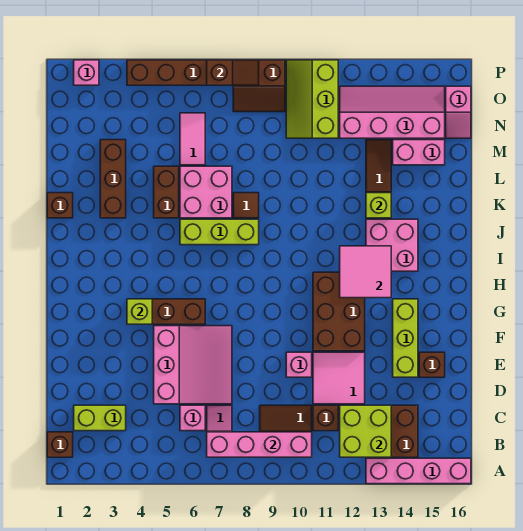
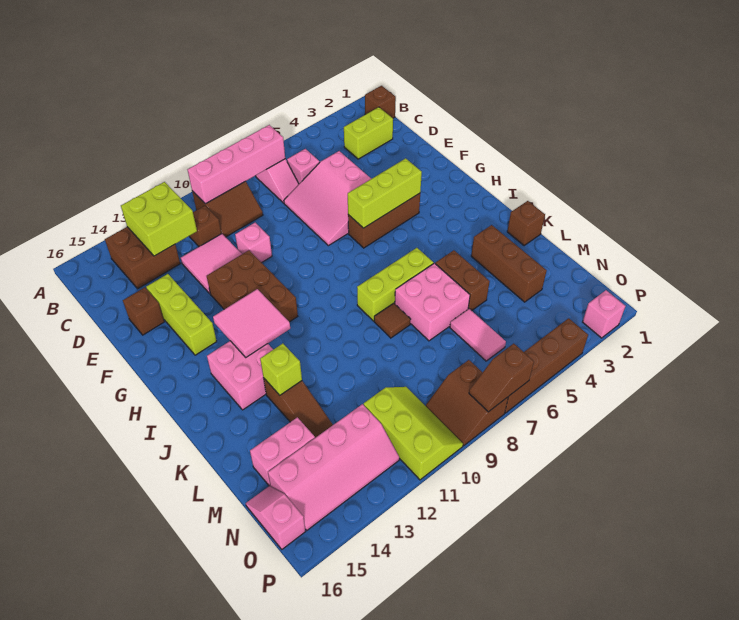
pink 1x4 brick [366,458,471,484] -> none
lime 1x1 brick [127,299,152,324] -> lime 1x3 brick [348,158,422,228]
brown 2x2 slope [233,60,285,112] -> brown 2x2 slope turned to [426,360,508,446]

